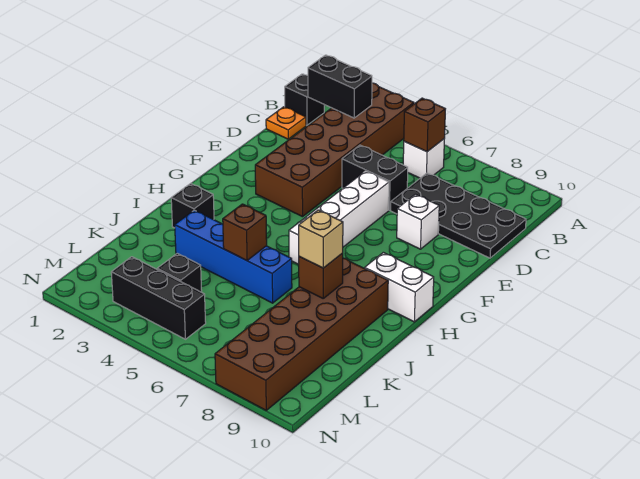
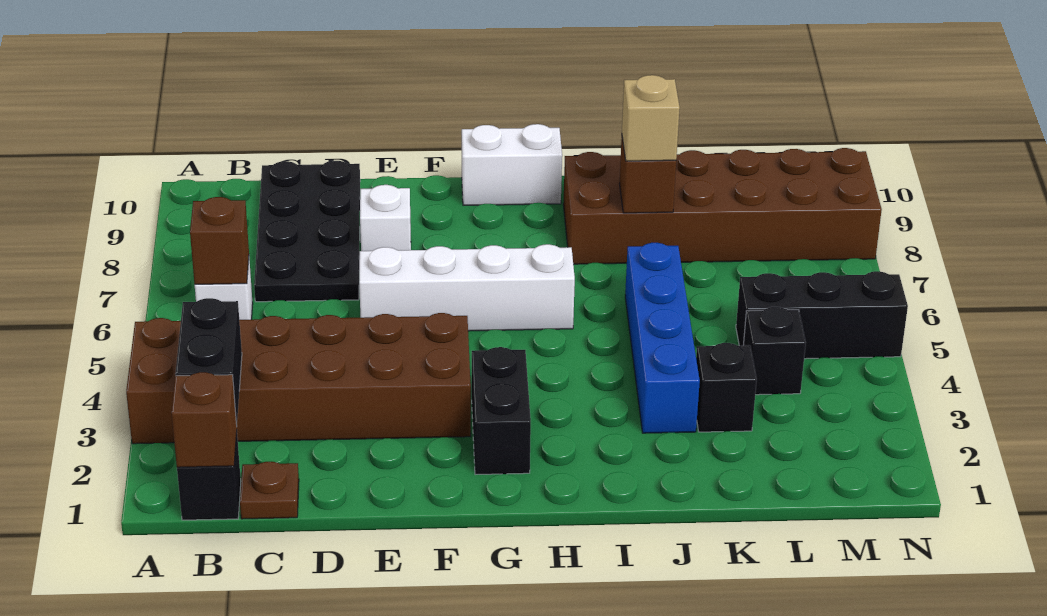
orange 1x1 plate [266,107,306,139] -> brown 1x1 plate [240,462,299,519]
black 1x2 brick [342,145,408,210] -> black 1x2 brick moved to [472,347,531,475]
white 1x2 brick [365,252,434,322] -> white 1x2 brick turned to [462,124,562,205]
black 1x1 brick [171,183,214,228] -> black 1x1 brick moved to [696,343,757,432]
brown 1x1 brick [223,204,267,261] -> brown 1x1 brick moved to [171,372,237,467]
black 1x3 brick [111,257,206,339] -> black 1x3 brick turned to [736,271,908,359]

